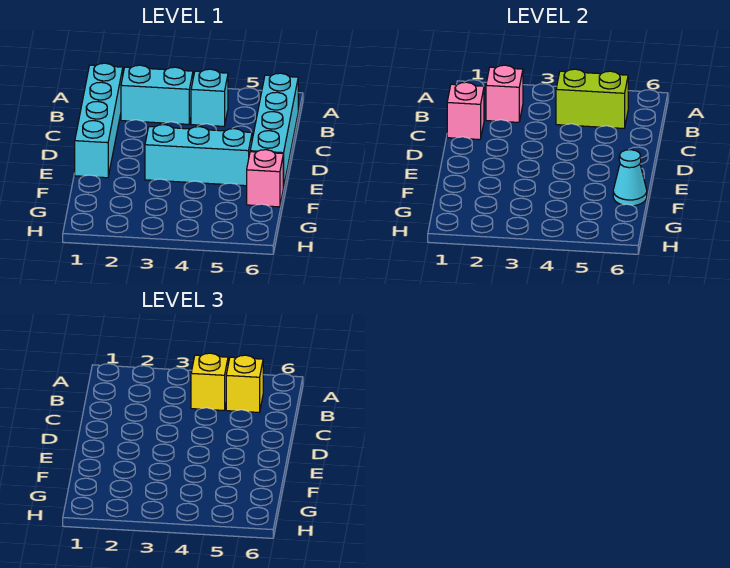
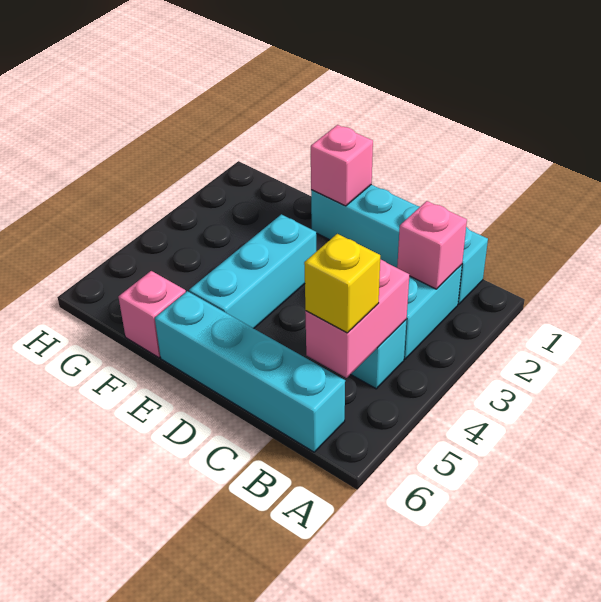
lime 1x2 brick [556,69,628,128] -> pink 1x2 brick [305,259,409,378]
yellow 1x1 brick [191,353,228,410] -> none
pink 1x1 brick [447,82,484,140] -> pink 1x1 brick moved to [311,125,373,206]
cyan 1x1 cone [613,150,647,206] -> none

